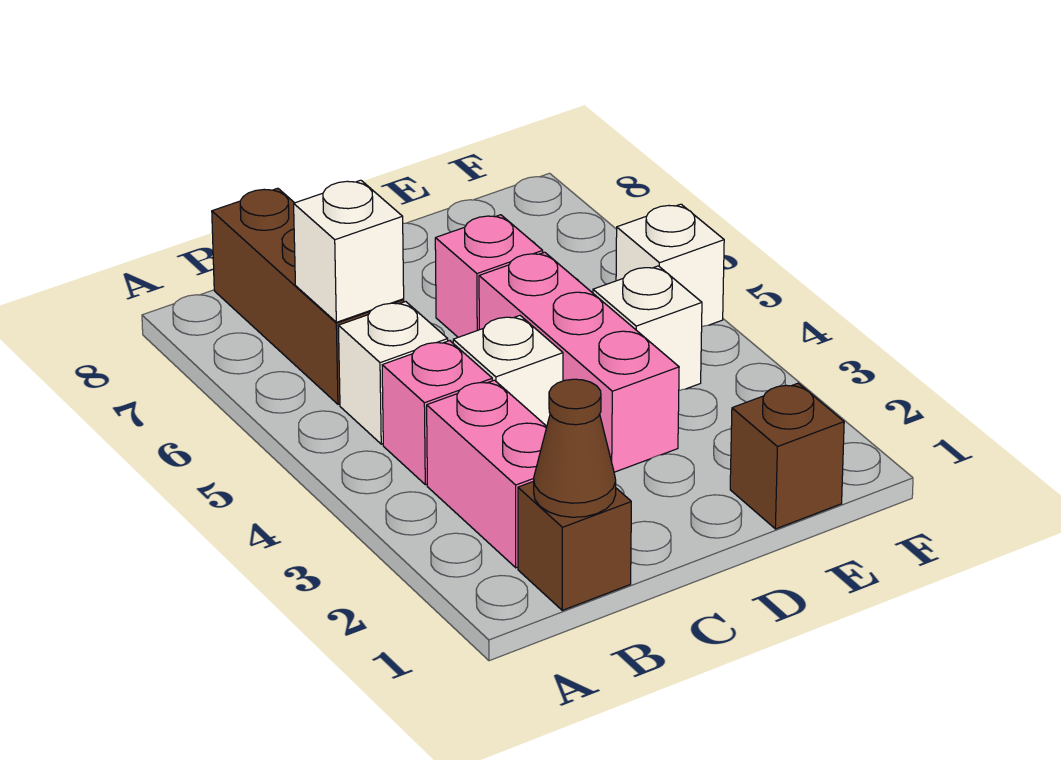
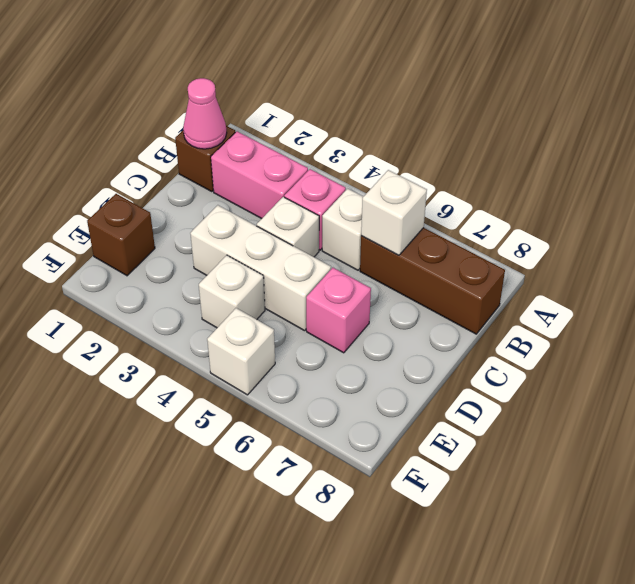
brown 1x1 cone [534,379,616,517] -> pink 1x1 cone [183,78,227,149]
pink 1x3 brick [479,252,679,472] -> white 1x3 brick [190,205,331,331]

